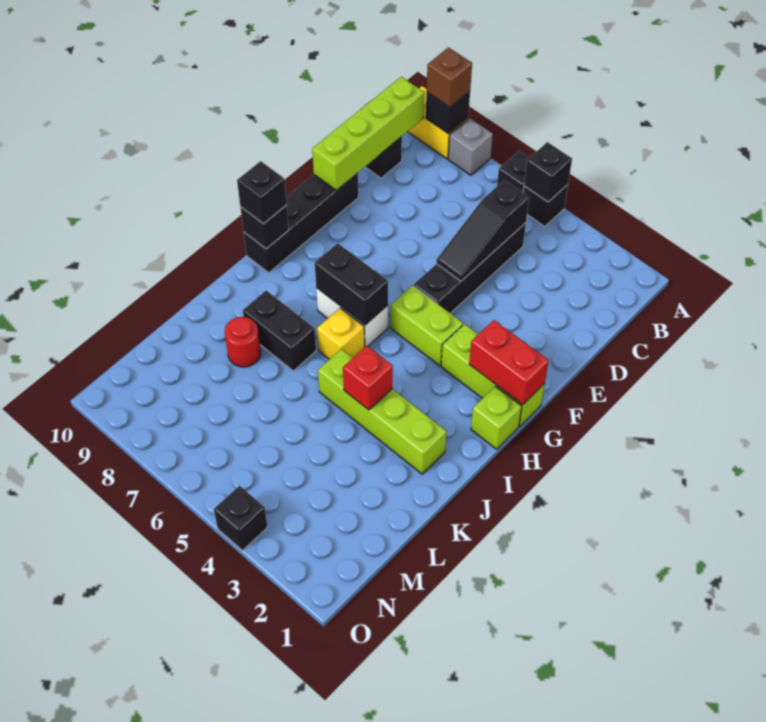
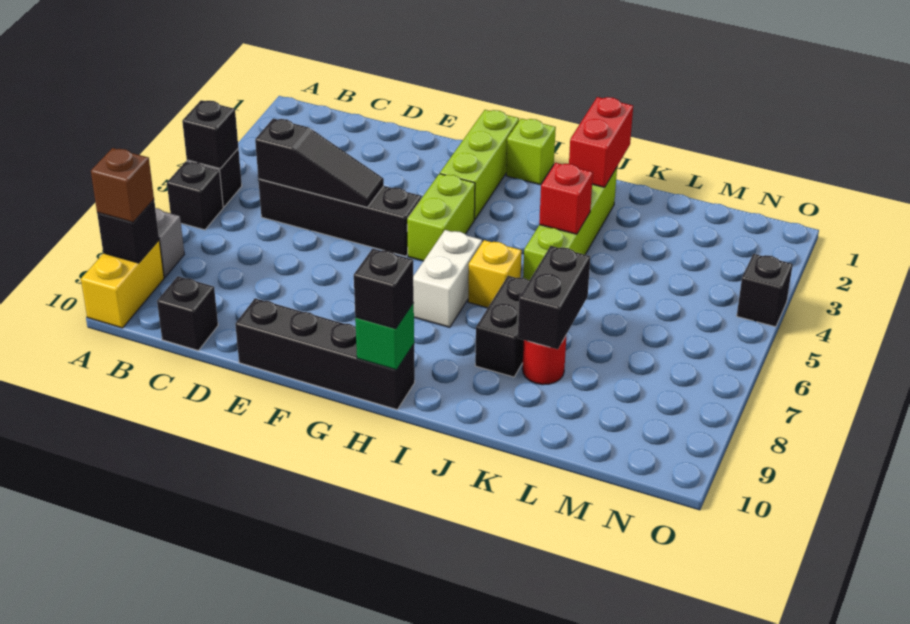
lime 1x4 brick [312,77,424,191] -> none
red 1x2 brick [469,320,549,405] -> red 1x2 brick moved to [569,97,633,187]
black 1x2 brick [315,243,388,325] -> black 1x2 brick moved to [518,246,590,349]
black 1x1 brick [240,205,289,249] -> green 1x1 brick [355,303,414,370]

